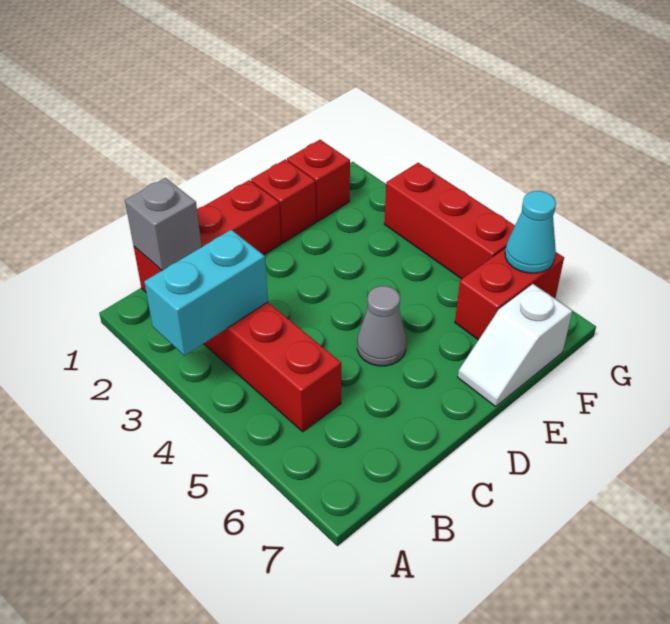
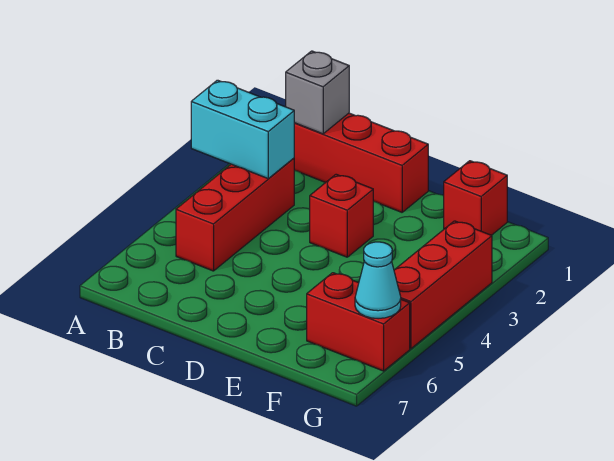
grey 1x1 cone [357,286,406,366] -> none
red 1x1 brick [251,159,316,243] -> red 1x1 brick moved to [310,174,373,257]
white 1x2 slope [458,284,572,407] -> none

